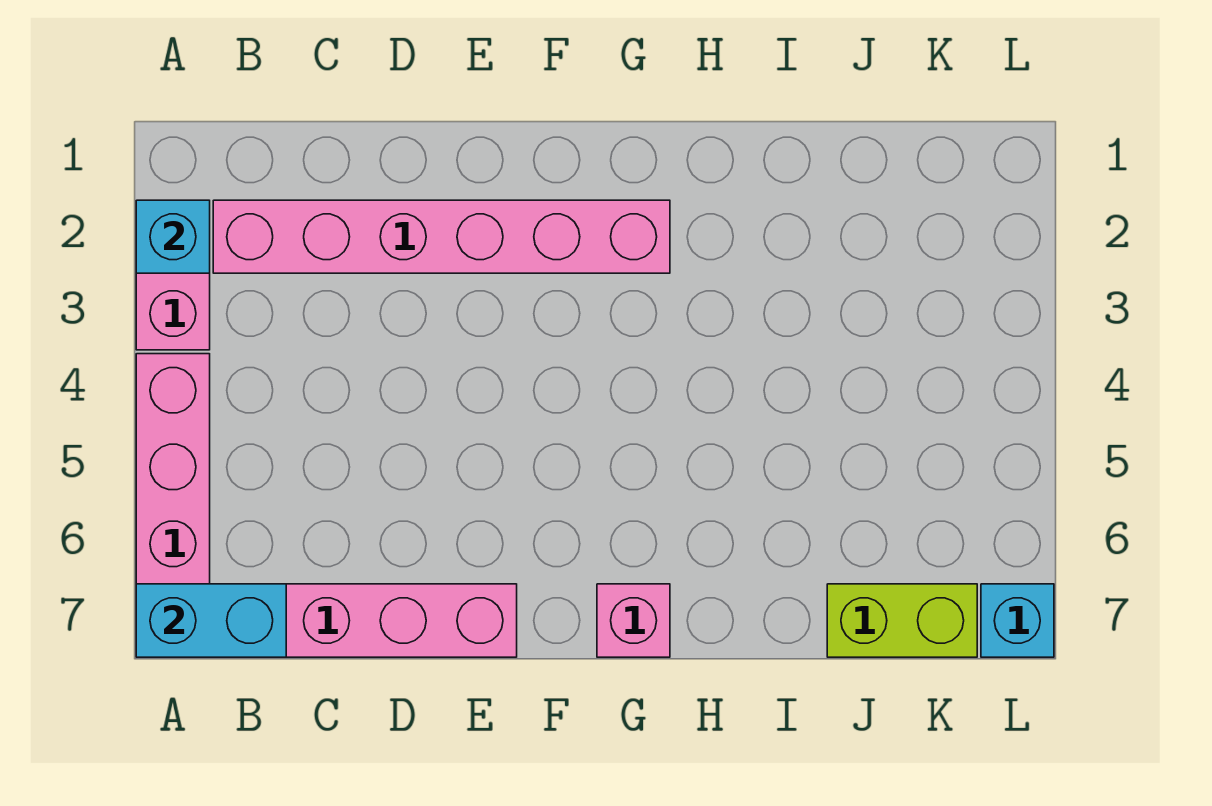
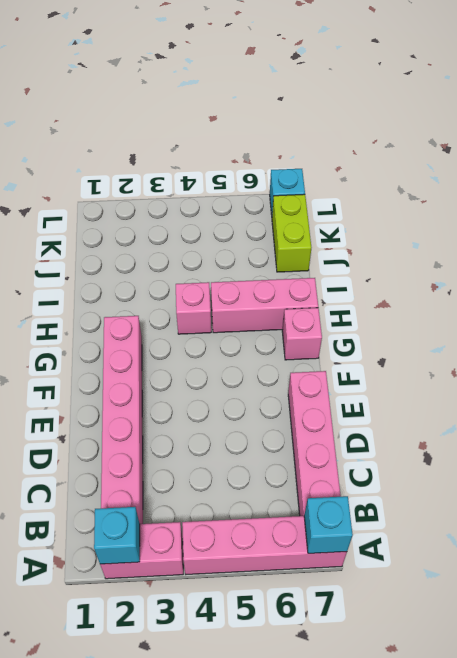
cyan 1x2 brick [136,584,286,657] -> cyan 1x1 brick [304,496,353,553]
none -> pink 1x1 brick [176,282,211,334]
none -> pink 1x3 brick [211,278,318,333]

